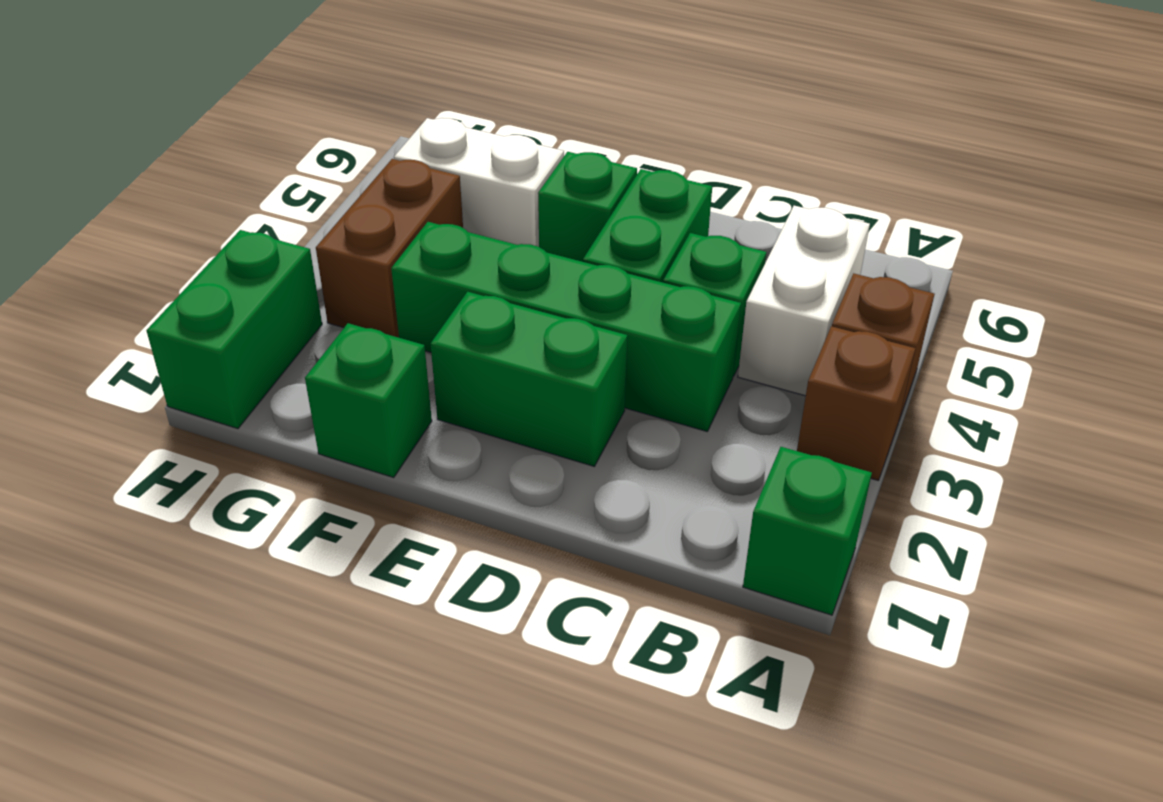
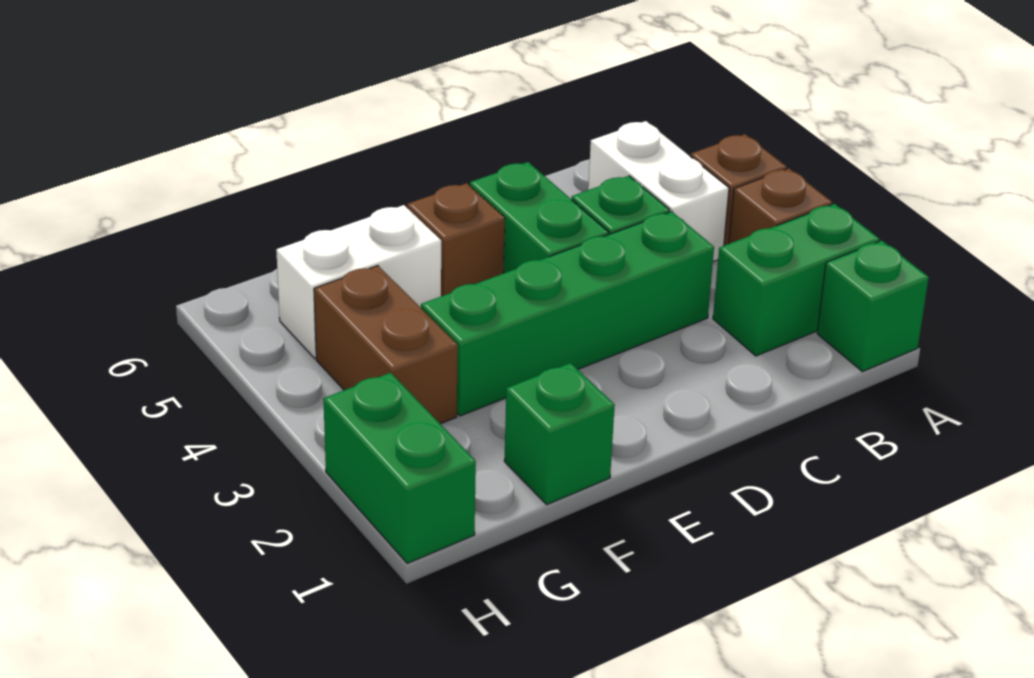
green 1x2 brick [431,292,627,466] -> green 1x2 brick moved to [713,204,880,356]
green 1x1 brick [538,152,637,262] -> brown 1x1 brick [407,183,505,296]

